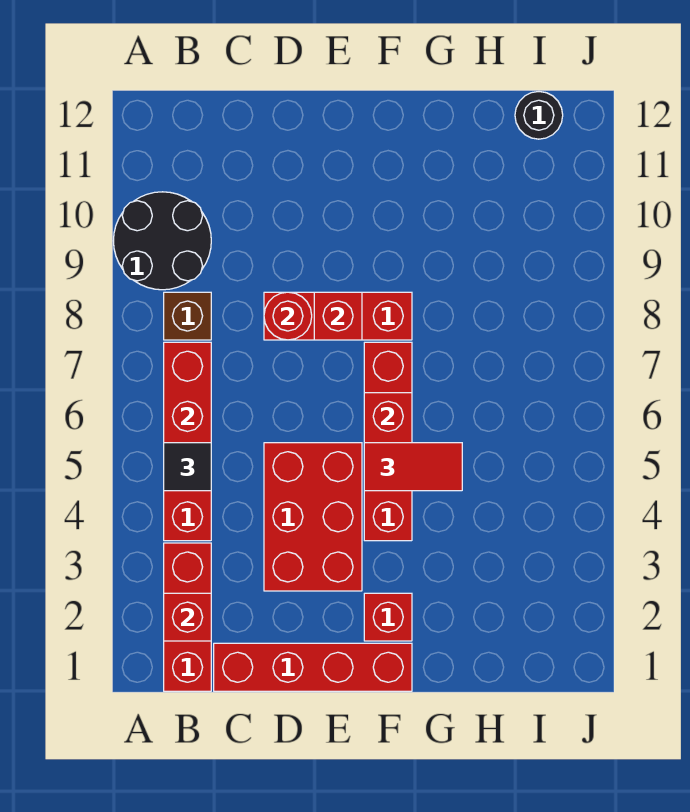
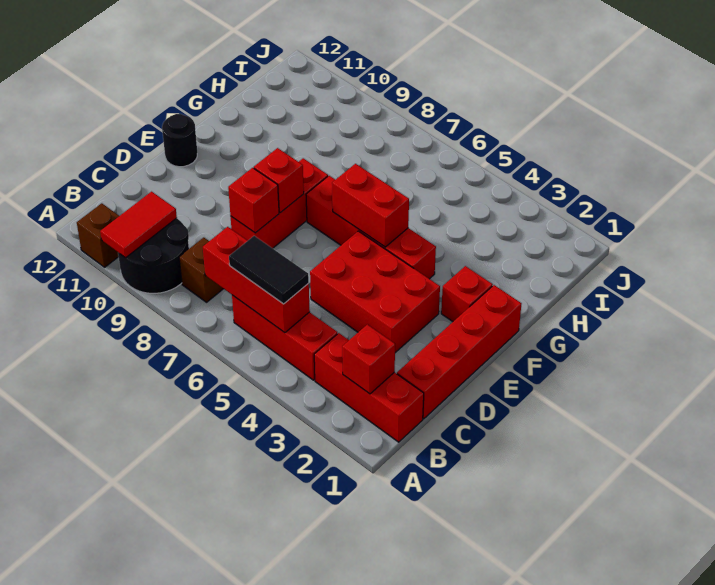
none -> brown 1x1 brick [77,203,119,267]
black 1x1 tile [164,443,211,491] -> black 1x2 tile [229,236,309,304]
red 1x1 round brick [264,292,312,340] -> red 1x1 brick [228,168,279,233]
red 1x2 tile [364,443,462,491] -> red 1x2 tile moved to [100,192,177,258]
black 1x1 round brick [515,92,563,139] -> black 1x1 round brick moved to [162,114,197,167]

